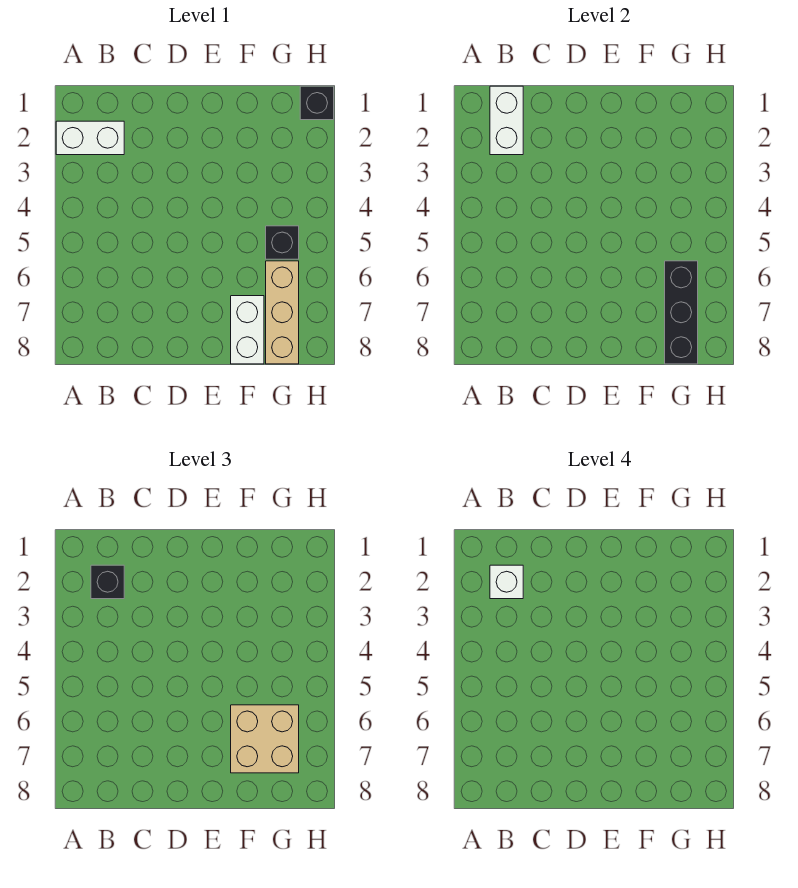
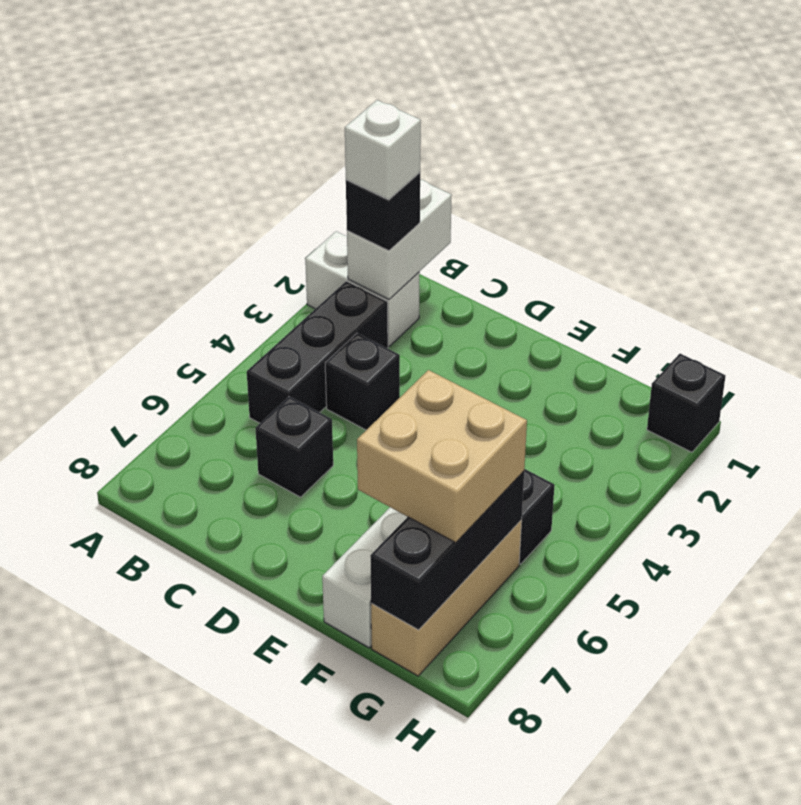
none -> black 1x3 brick [247,281,388,423]
none -> black 1x1 brick [325,333,400,430]
none -> black 1x1 brick [255,397,333,497]

